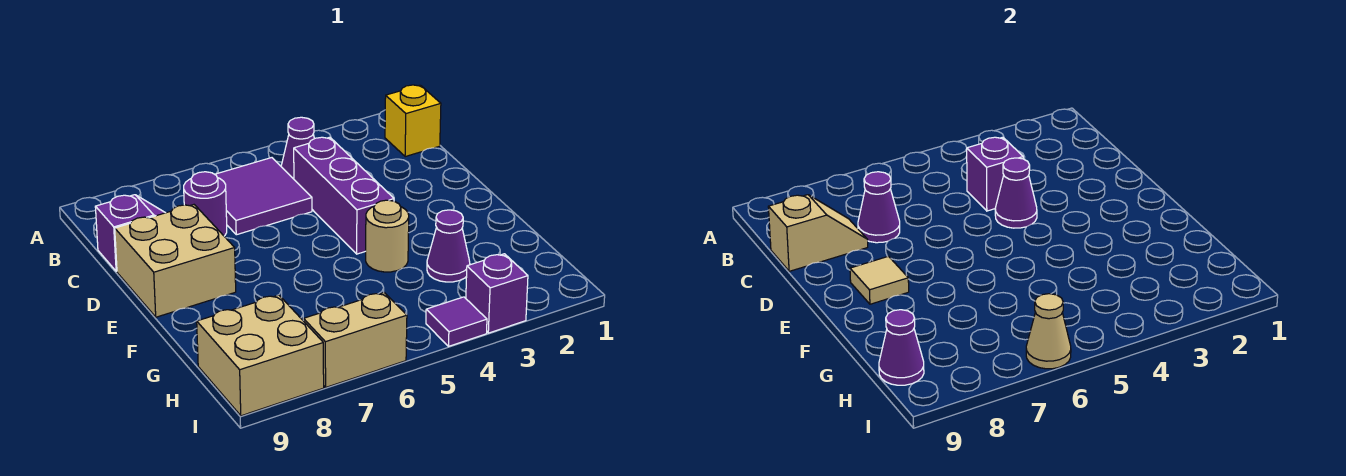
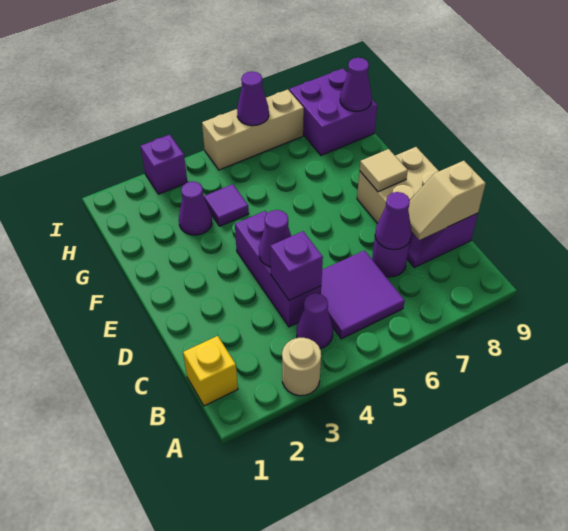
tan 1x1 round brick [366,200,409,272] -> tan 1x1 round brick moved to [282,338,321,396]
tan 2x2 brick [197,295,324,416] -> purple 2x2 brick [289,69,377,155]
purple 1x1 tile [426,297,487,346] -> purple 1x1 tile moved to [204,184,249,226]
tan 1x2 brick [304,293,407,387] -> tan 1x3 brick [202,90,304,170]
tan 1x1 cone [1026,294,1071,369] -> purple 1x1 cone [237,71,269,126]

